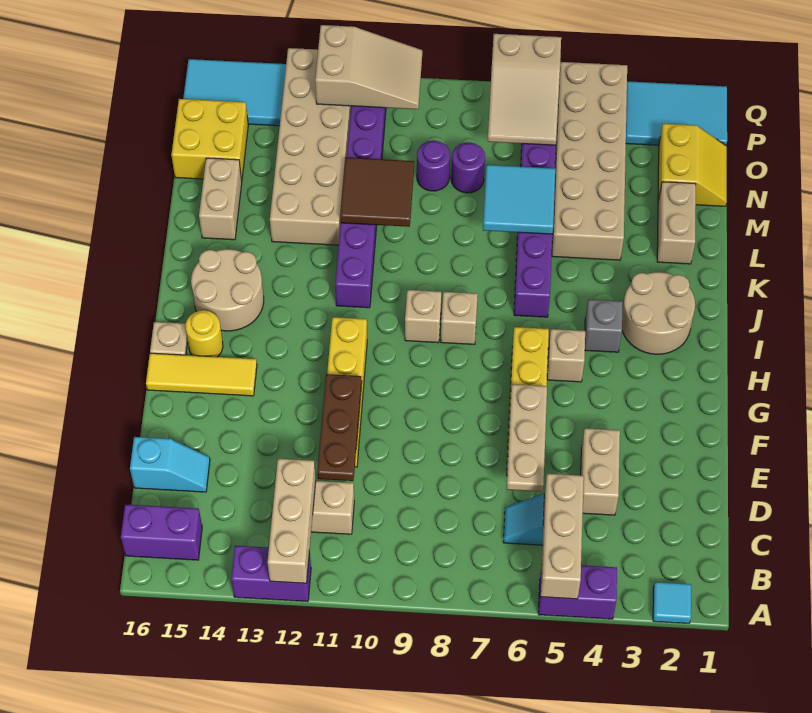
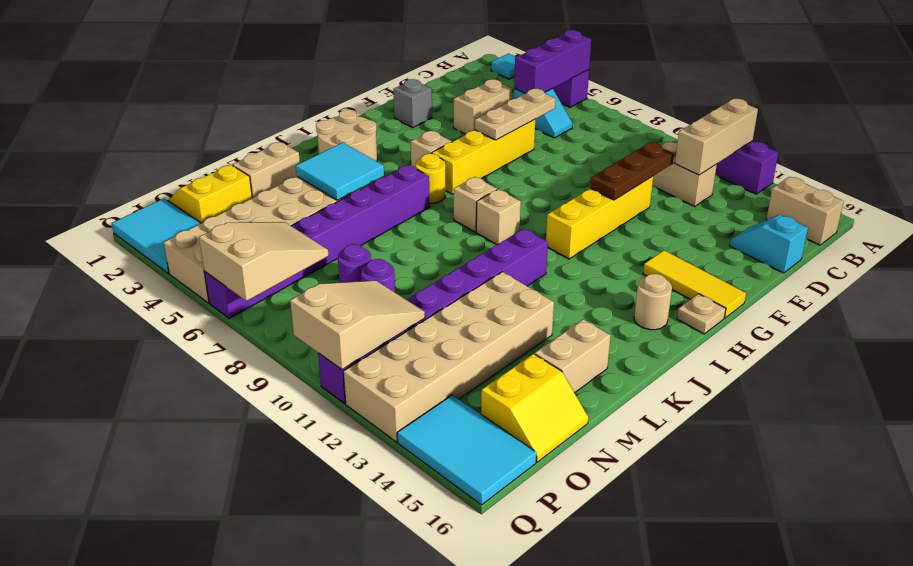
tan 1x3 brick [541,474,584,599] -> purple 1x3 brick [514,30,591,94]
purple 1x2 brick [121,504,202,560] -> tan 1x2 brick [766,177,844,245]
yellow 1x1 round brick [185,310,223,357] -> yellow 1x1 round brick moved to [416,154,445,203]
grey 1x1 brick [585,299,623,352] -> grey 1x1 brick moved to [393,79,432,128]
tan 2x2 round brick [191,249,264,331] -> tan 1x1 round brick [634,274,672,330]
cyan 2x2 tile [483,165,555,234] -> cyan 2x2 tile moved to [296,143,384,200]
brown 2x2 tile [340,158,414,227] -> none
yellow 2x2 brick [171,99,248,180] -> yellow 2x2 slope [481,354,588,462]
tan 2x3 slope [315,25,422,109] -> tan 2x3 slope turned to [290,281,425,369]

